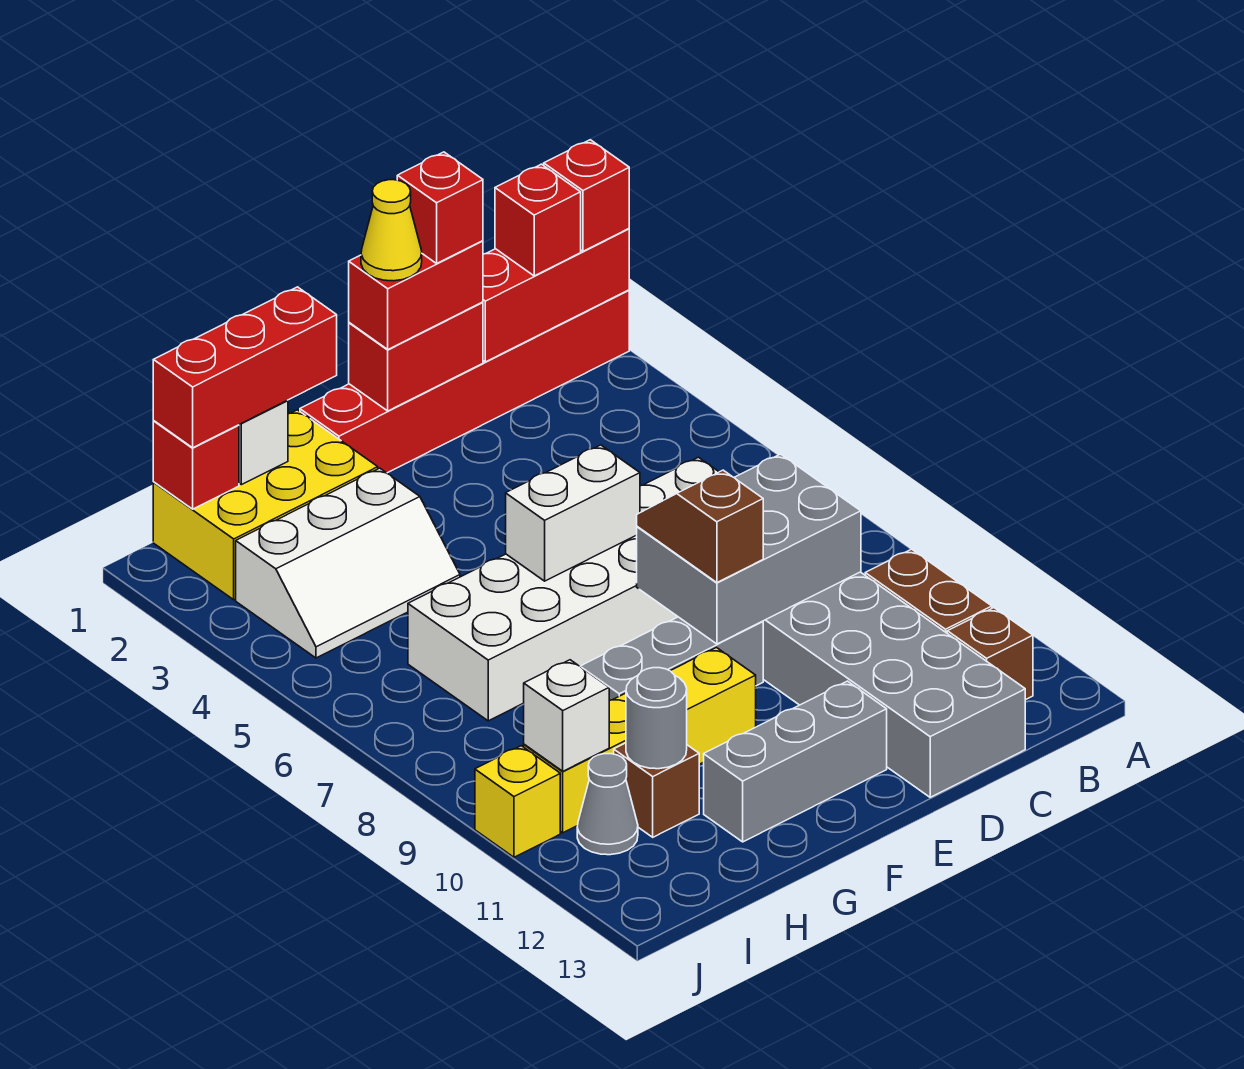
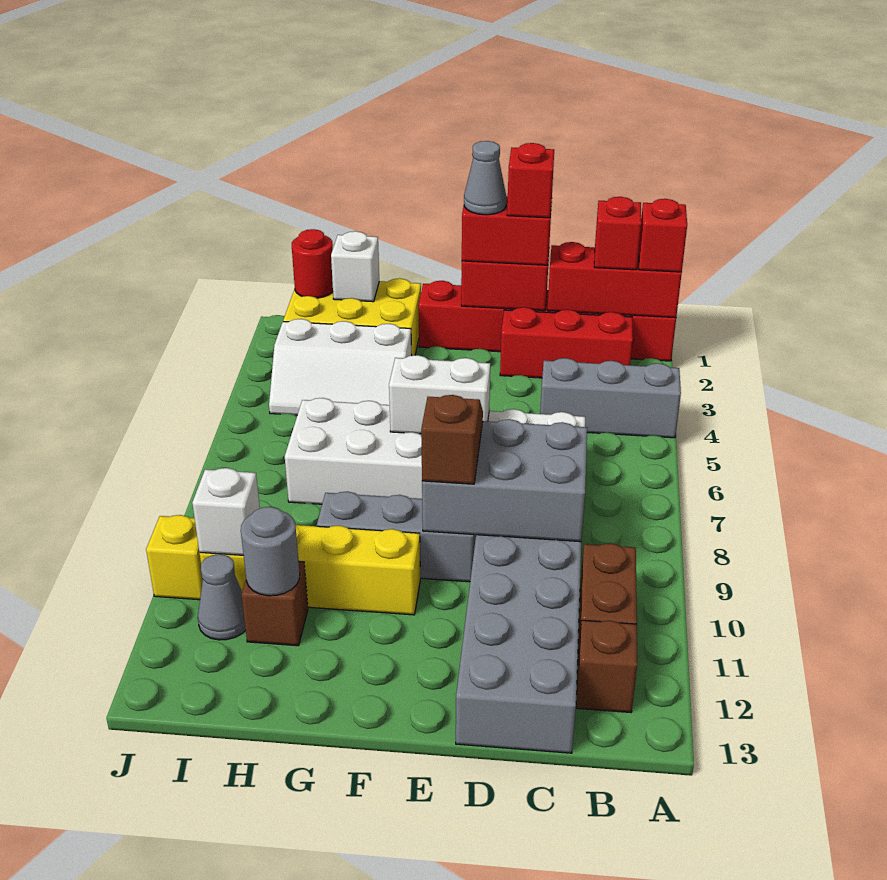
yellow 1x1 cone [361,180,422,281] -> grey 1x1 cone [464,141,507,215]
grey 1x3 brick [704,681,887,842] -> grey 1x3 brick moved to [540,358,681,438]
red 1x3 brick [153,287,337,448] -> red 1x3 brick moved to [500,307,633,378]
red 1x1 brick [153,421,239,509] -> red 1x1 round brick [292,229,333,298]

